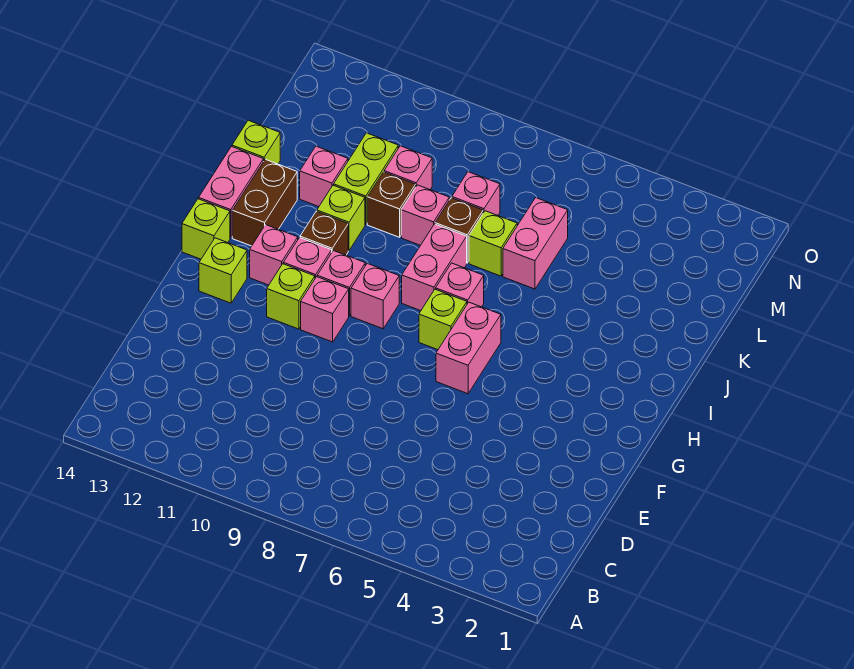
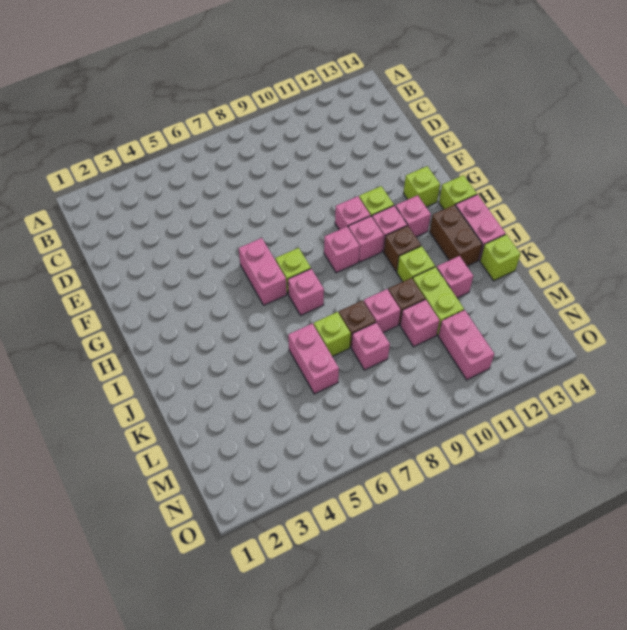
pink 1x2 brick [402,224,467,311] -> pink 1x2 brick moved to [438,310,494,380]

